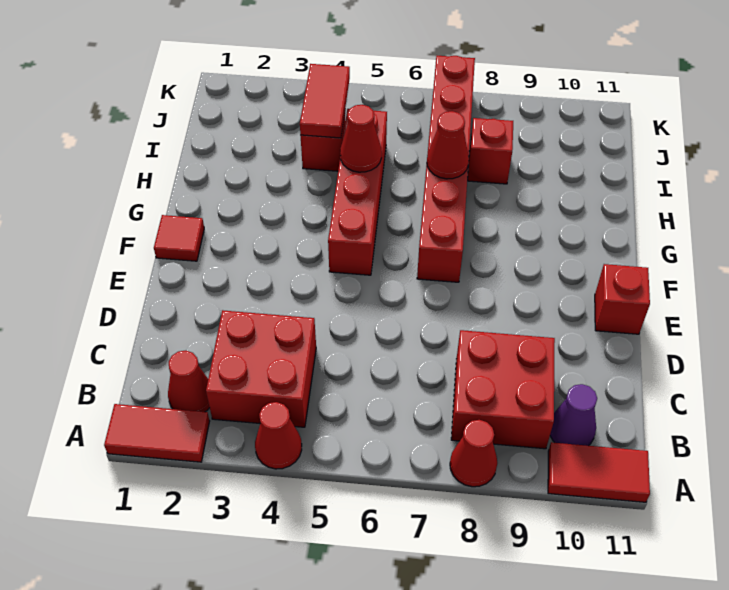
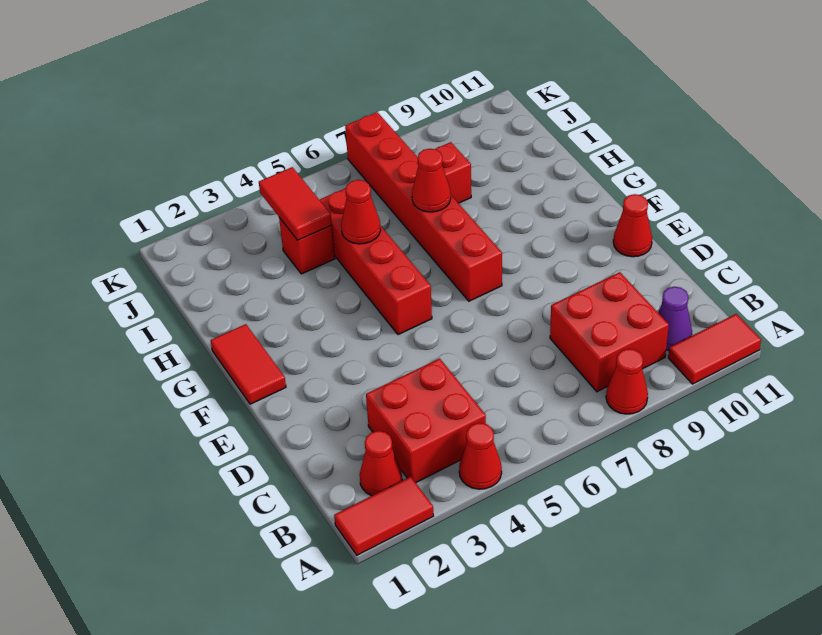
red 1x1 brick [595,264,650,334] -> red 1x1 cone [613,194,652,257]
red 1x1 tile [154,215,204,261] -> red 1x2 tile [211,324,286,404]

